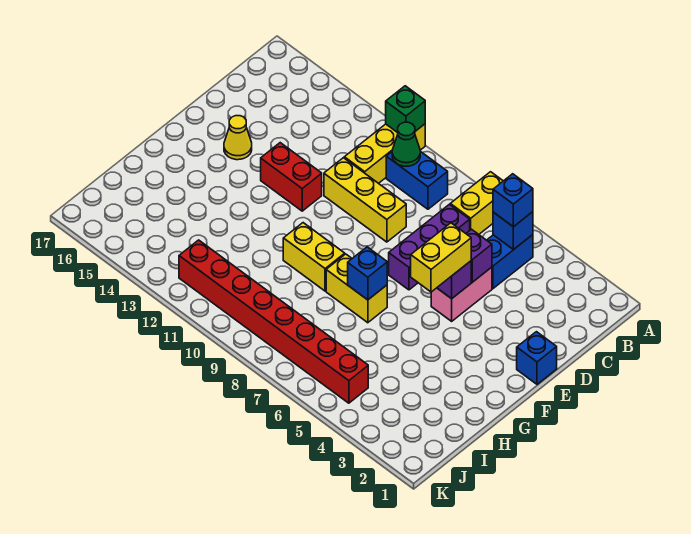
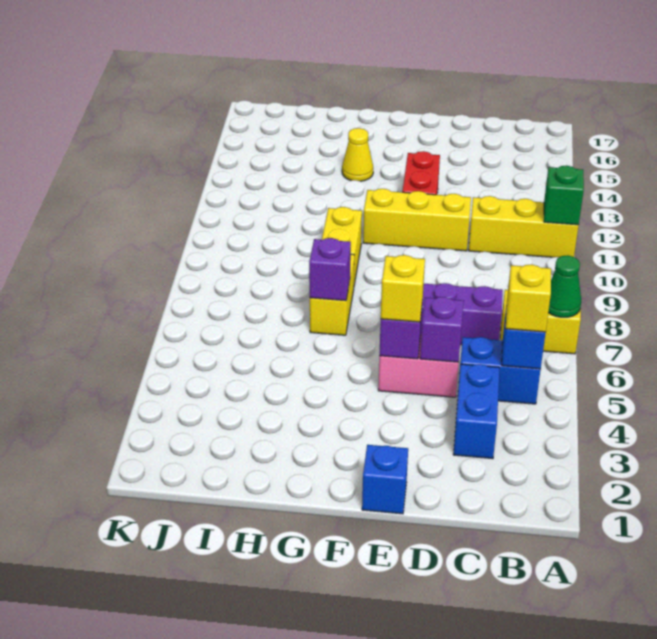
blue 1x1 brick [493,174,533,227] -> yellow 1x1 brick [506,264,551,332]
blue 1x2 brick [386,151,448,209] -> blue 1x2 brick moved to [453,364,499,459]
green 1x1 cone [392,122,420,166] -> green 1x1 cone moved to [548,256,581,317]
yellow 1x3 brick [324,158,406,242] -> yellow 1x3 brick turned to [363,189,471,251]
yellow 1x2 brick [411,223,471,292] -> yellow 1x1 brick [381,255,425,322]
yellow 1x1 cone [224,116,252,160] -> yellow 1x1 cone moved to [342,128,373,181]
blue 1x1 brick [348,247,387,300] -> purple 1x1 brick [309,238,351,301]
red 1x8 brick [179,240,368,403] -> none

